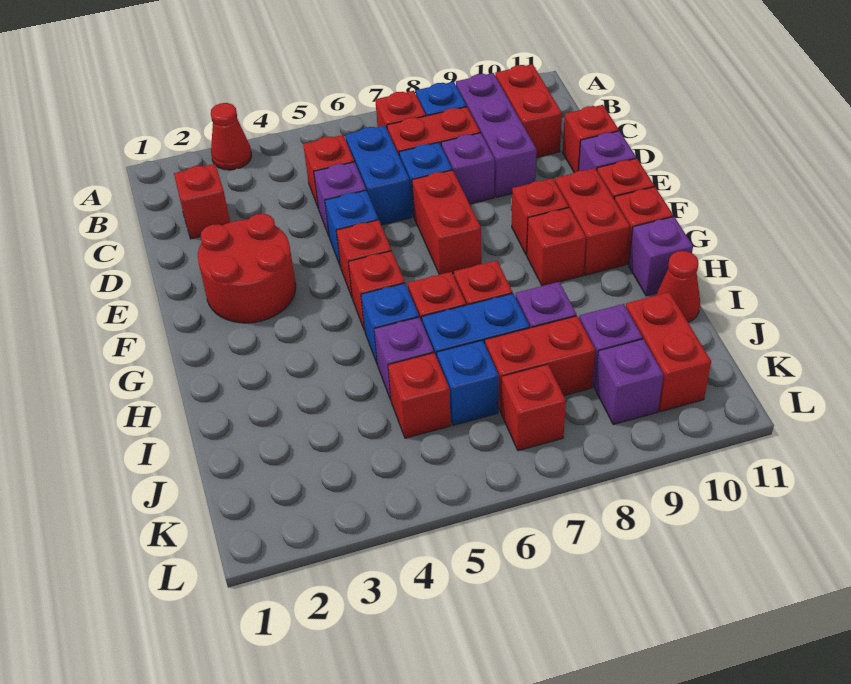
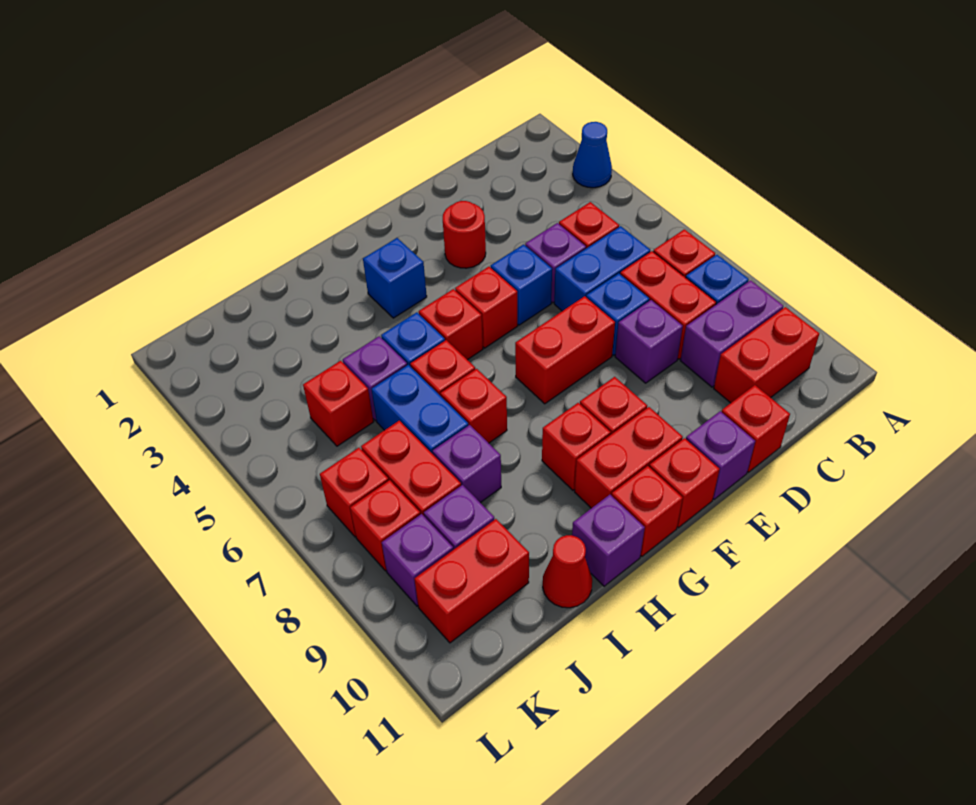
red 1x1 cone [211,103,252,170] -> blue 1x1 cone [573,122,612,188]
purple 1x3 brick [456,73,536,197] -> purple 1x2 brick [680,280,783,387]
red 1x1 brick [174,164,230,239] -> red 1x1 brick moved to [350,480,420,571]
red 2x2 round brick [198,214,296,323] -> red 1x1 round brick [443,201,486,268]
blue 1x1 brick [437,340,499,425] -> blue 1x1 brick moved to [363,238,427,318]

